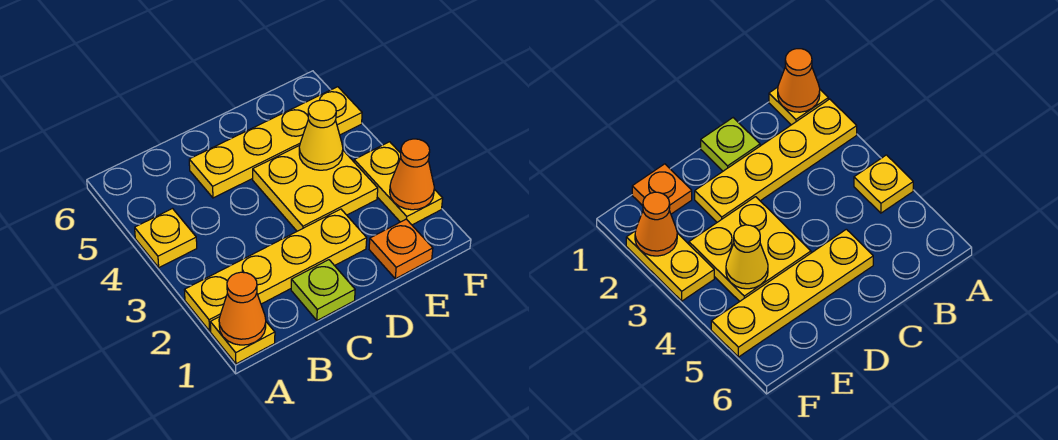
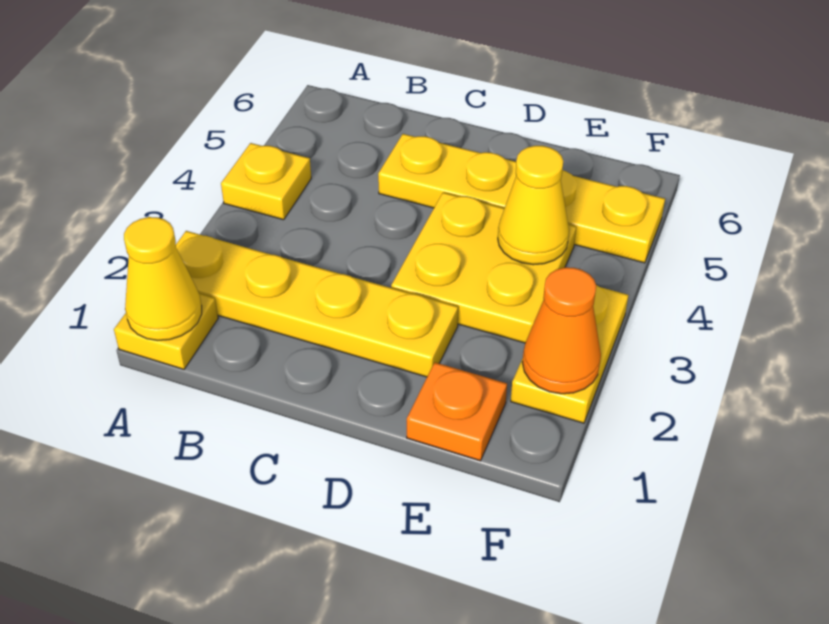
orange 1x1 cone [219,272,266,345] -> yellow 1x1 cone [124,217,202,340]
lime 1x1 plate [291,260,355,321] -> none

